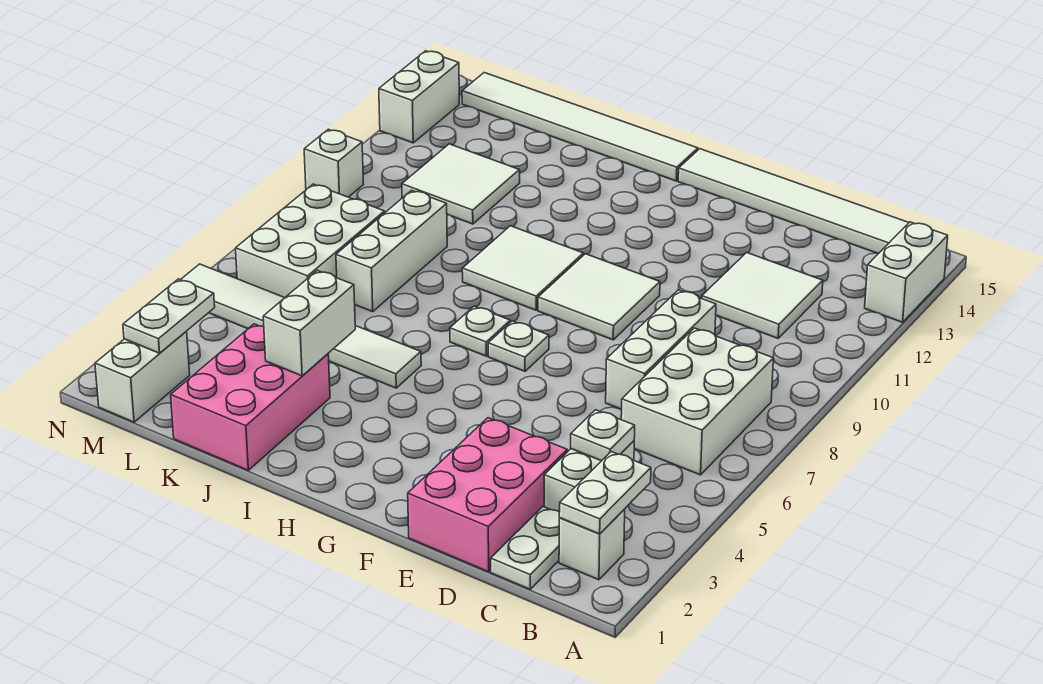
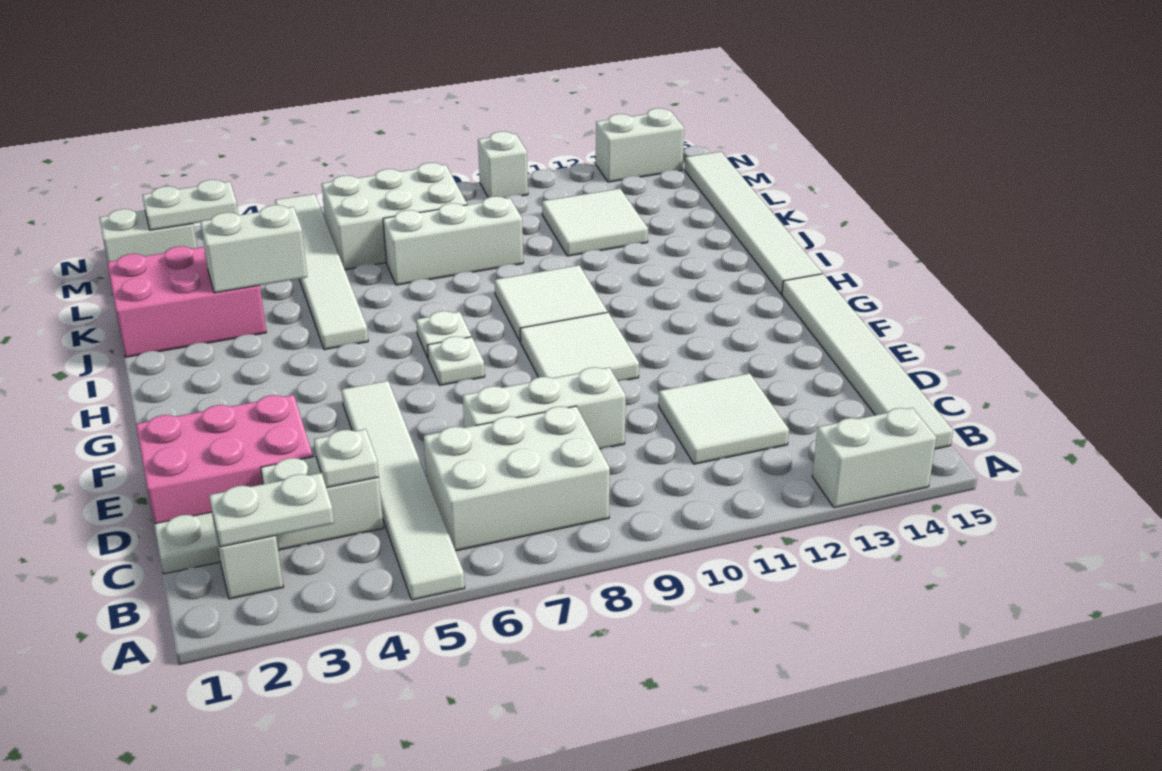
none -> white 1x6 tile [342,381,465,600]

